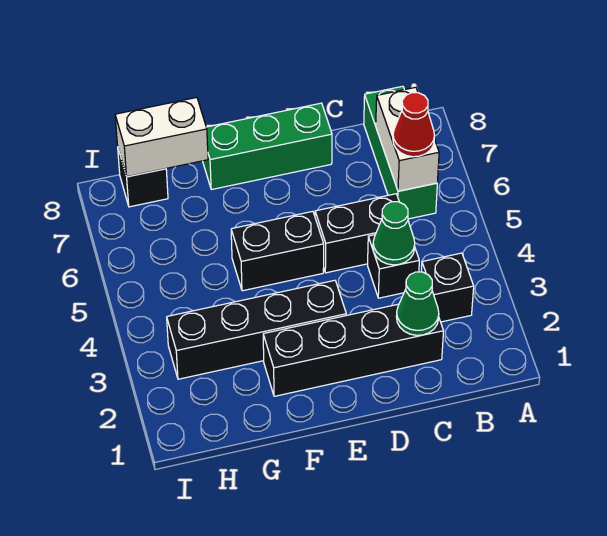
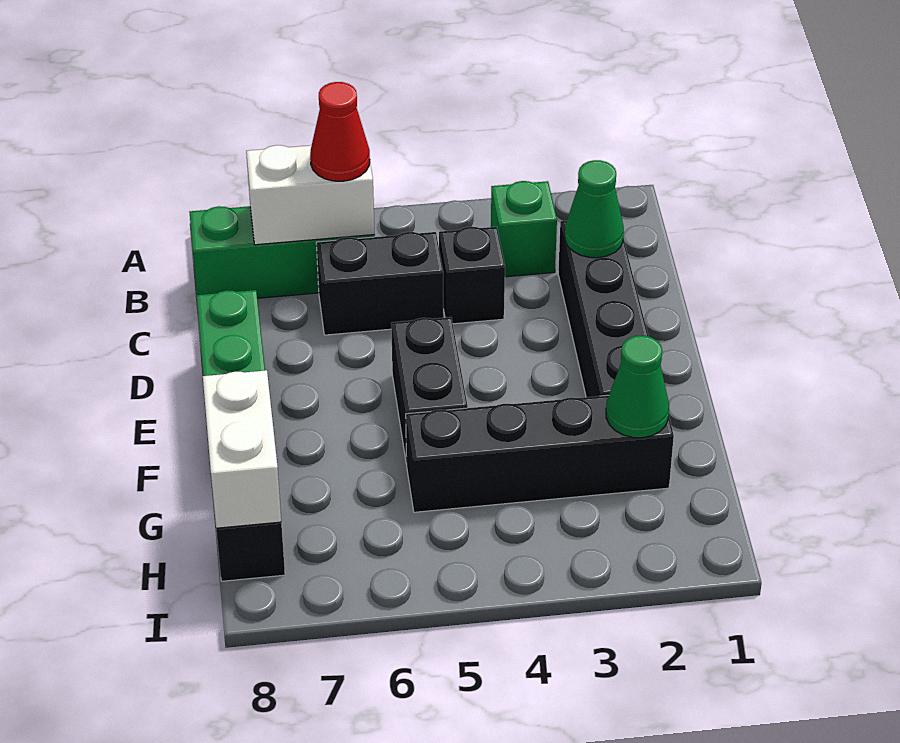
black 1x1 brick [422,253,474,322] -> green 1x1 brick [491,181,557,277]
green 1x1 cone [373,202,415,265] -> green 1x1 cone moved to [606,336,669,438]
black 1x2 brick [315,194,399,273] -> black 1x2 brick turned to [316,232,443,335]
black 1x4 brick [167,280,346,379] -> black 1x4 brick turned to [406,395,674,512]

